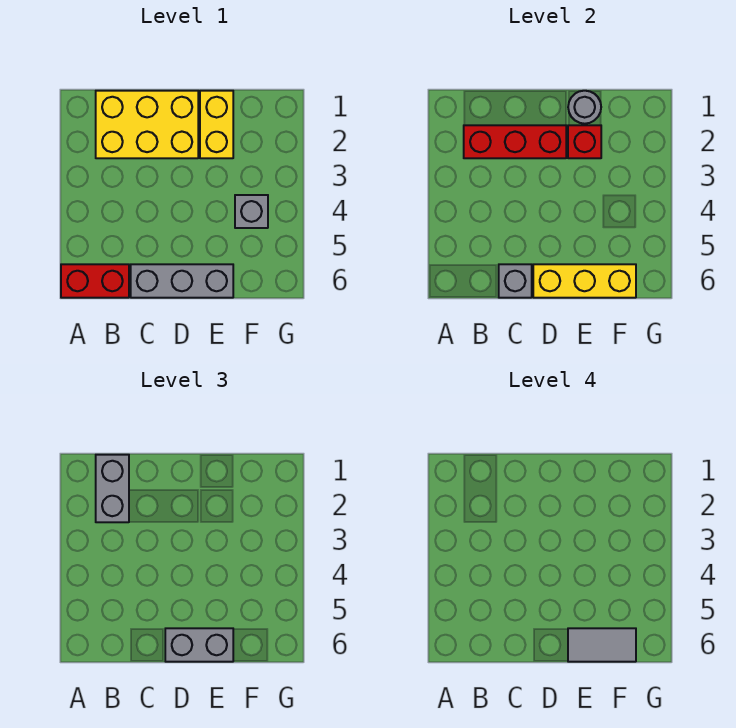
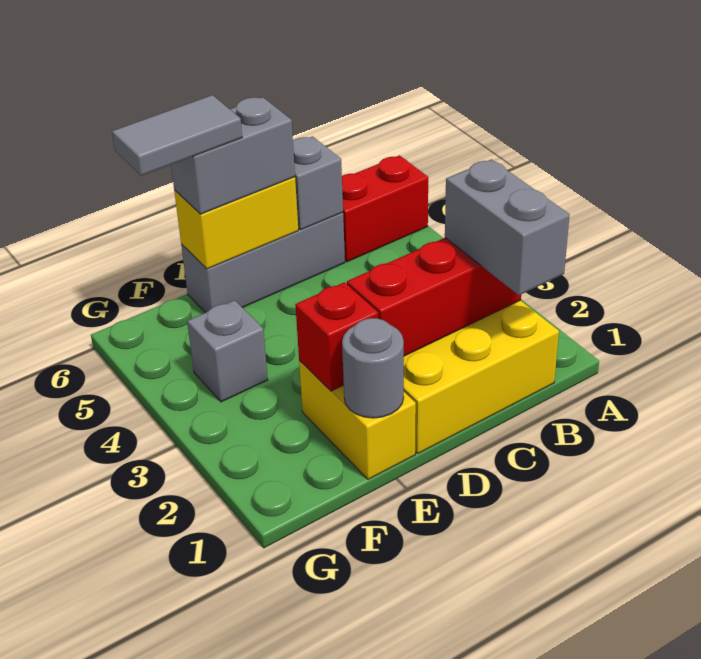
yellow 1x3 brick [533,264,636,298] -> yellow 1x2 brick [174,177,298,269]

